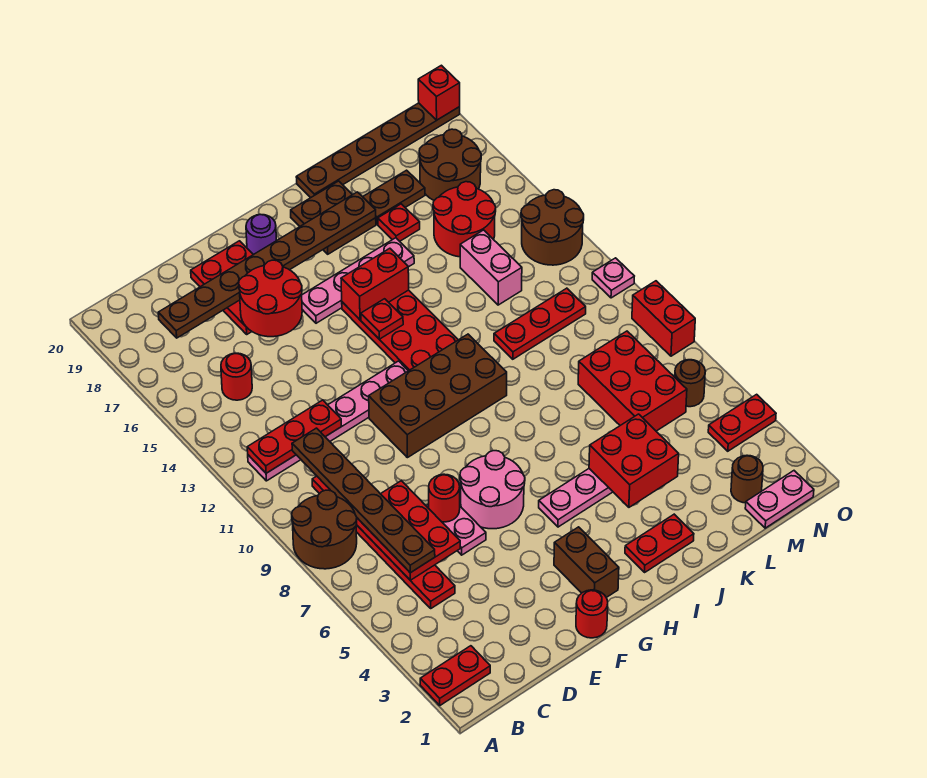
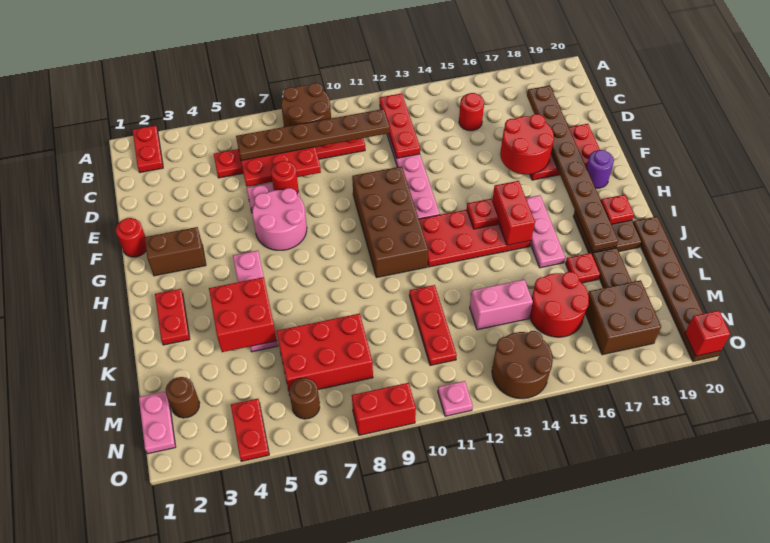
pink 1x4 plate [302,238,414,323] -> pink 1x3 plate [526,195,565,268]
none -> red 1x1 plate [601,195,634,224]
brown 2x2 round brick [419,129,481,200] -> brown 2x2 brick [585,280,661,355]

